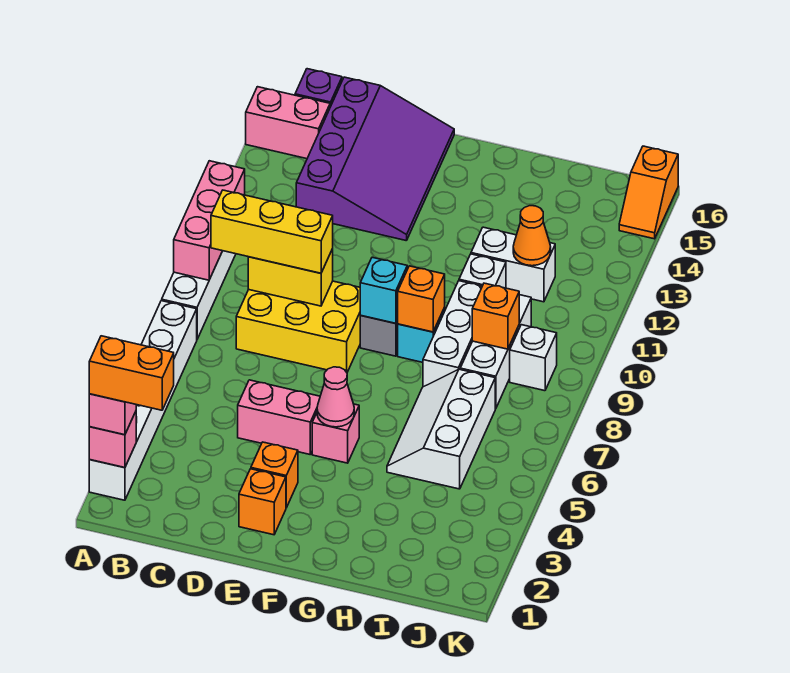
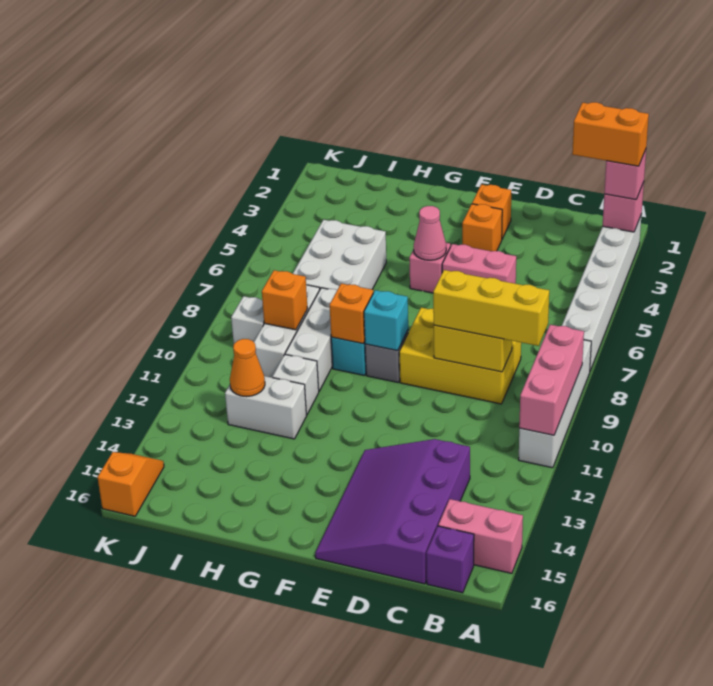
white 2x3 slope [387,369,495,489] -> white 2x3 brick [293,220,386,290]

